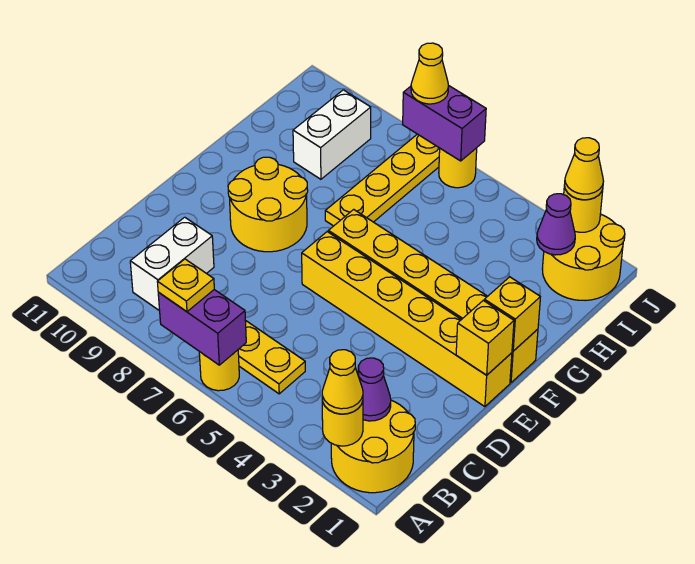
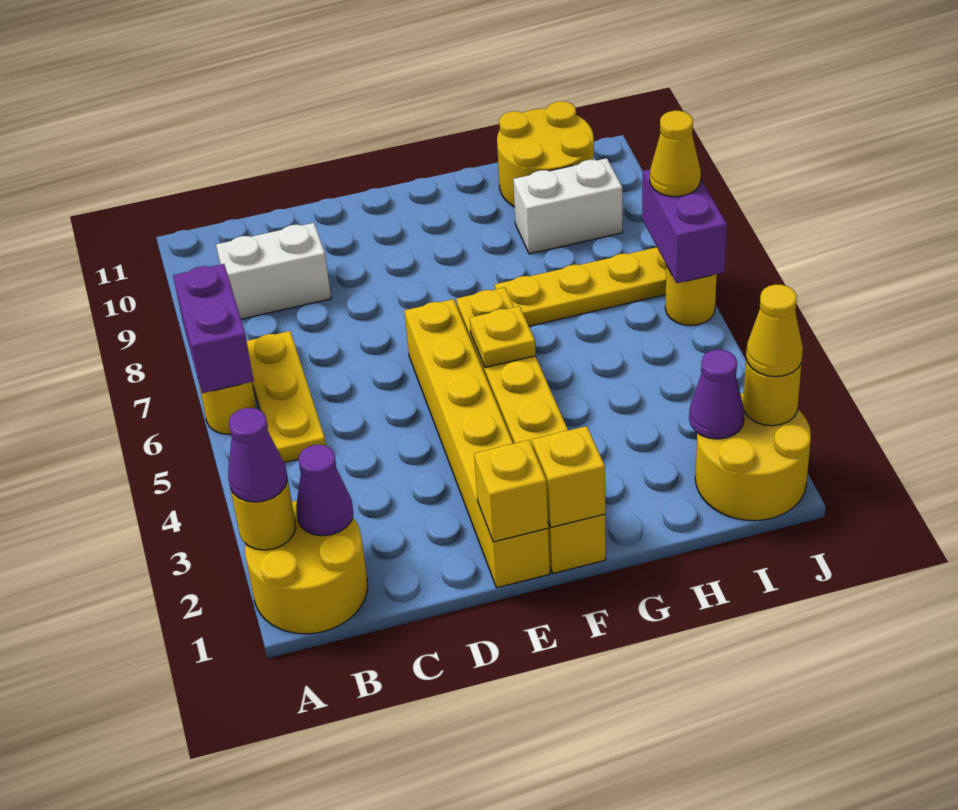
yellow 1x1 cone [322,350,363,414] -> purple 1x1 cone [228,408,287,502]
yellow 1x1 plate [157,259,214,312] -> yellow 1x1 plate moved to [470,306,536,368]
yellow 2x2 round brick [228,157,308,252] -> yellow 2x2 round brick moved to [497,101,594,207]

